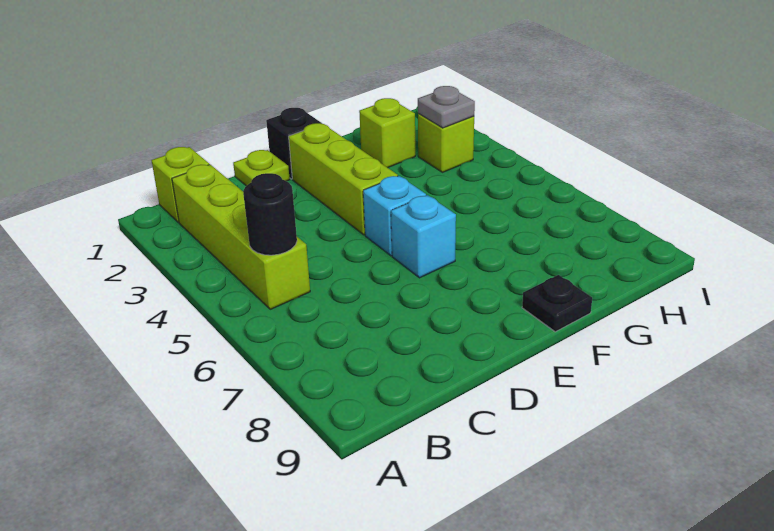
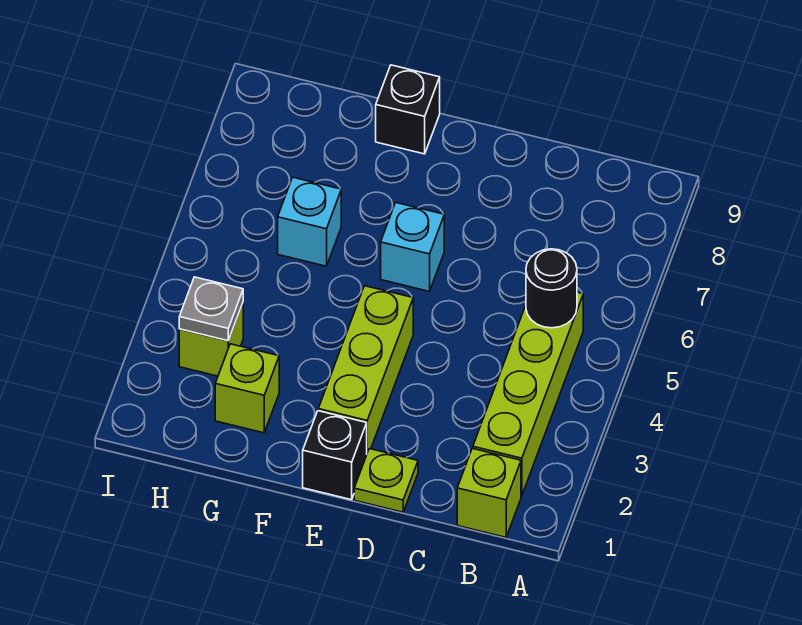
cyan 1x1 brick [363,176,426,256] -> cyan 1x1 brick moved to [278,177,341,266]
black 1x1 plate [522,275,592,332] -> black 1x1 brick [376,65,440,154]

